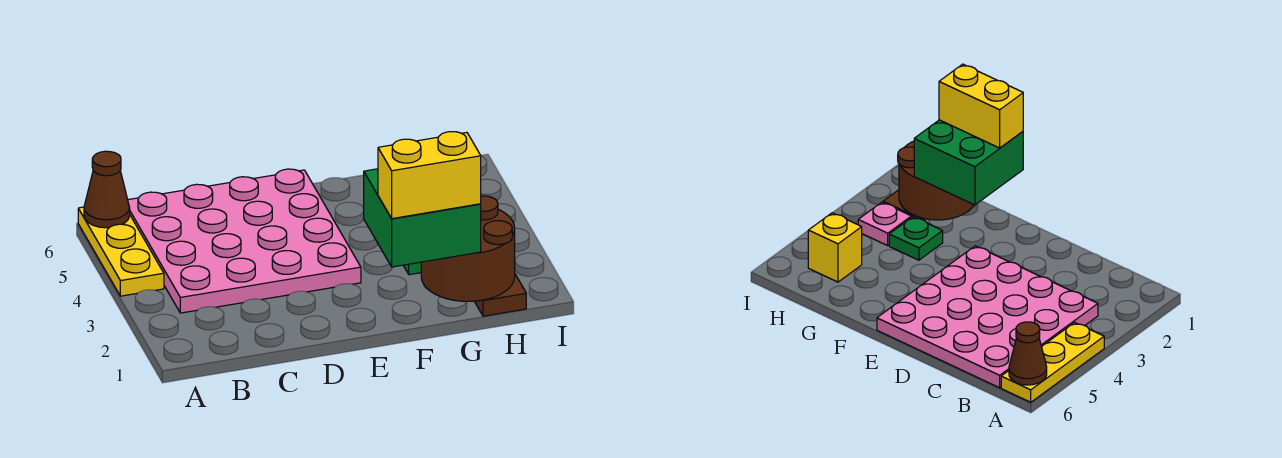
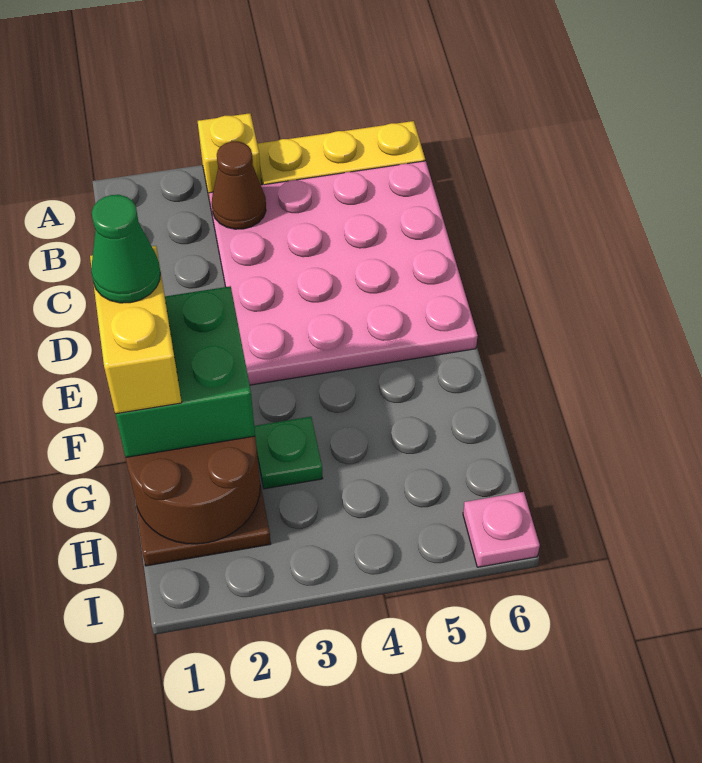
brown 1x1 cone [84,151,130,228] -> brown 1x1 cone moved to [212,141,266,229]
none -> green 1x1 cone [91,195,160,303]
pink 1x1 plate [858,202,911,246] -> pink 1x1 plate moved to [463,492,540,567]
yellow 1x1 brick [808,213,862,282] -> yellow 1x1 brick moved to [198,113,261,201]

